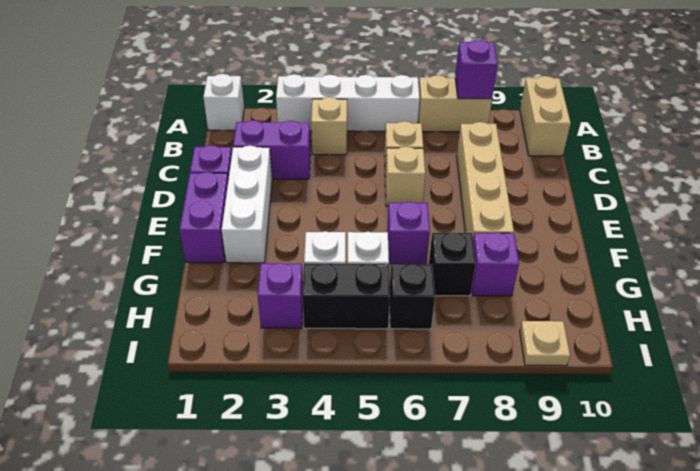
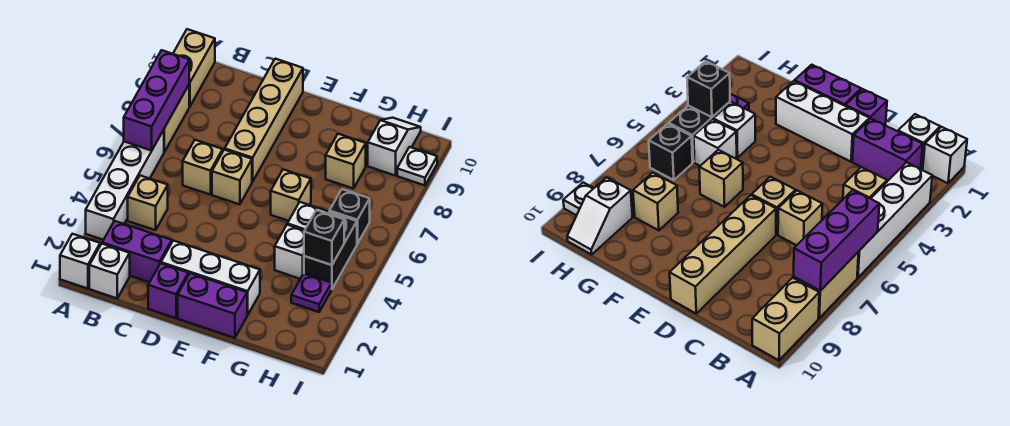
purple 1x1 brick [455,39,498,99] -> purple 1x3 brick [124,50,189,151]
tan 1x2 brick [520,76,571,156] -> tan 1x2 brick turned to [173,29,215,107]
none -> white 1x1 brick [89,244,130,298]
purple 1x2 brick [233,120,311,179] -> purple 1x2 brick turned to [102,221,172,282]
tan 1x4 brick [457,122,514,237] -> tan 1x4 brick turned to [225,59,303,182]
purple 1x1 brick [387,202,430,264] -> tan 1x1 brick [271,169,311,221]
black 1x1 brick [429,232,476,296] -> black 1x1 brick moved to [304,210,344,265]
purple 1x1 brick [472,232,519,296] -> tan 1x1 brick [326,134,366,189]
purple 1x1 brick [258,263,303,328] -> purple 1x1 plate [291,274,331,312]
none -> white 1x2 slope [368,118,421,176]
tan 1x1 plate [520,321,570,366] -> white 1x1 plate [397,147,437,185]

